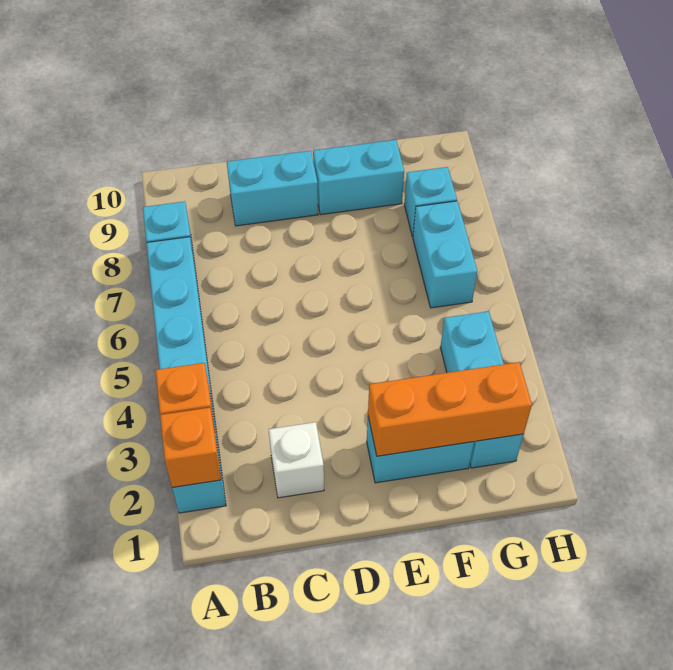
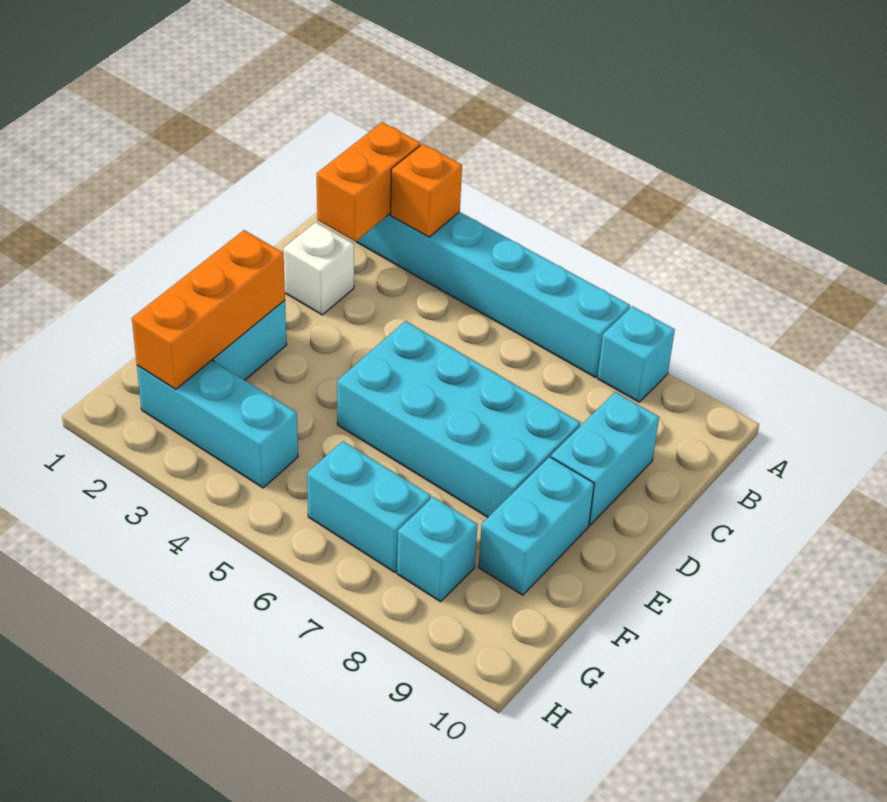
orange 1x1 brick [160,408,221,488] -> orange 1x2 brick [317,122,421,242]
none -> cyan 2x4 brick [337,321,580,517]

